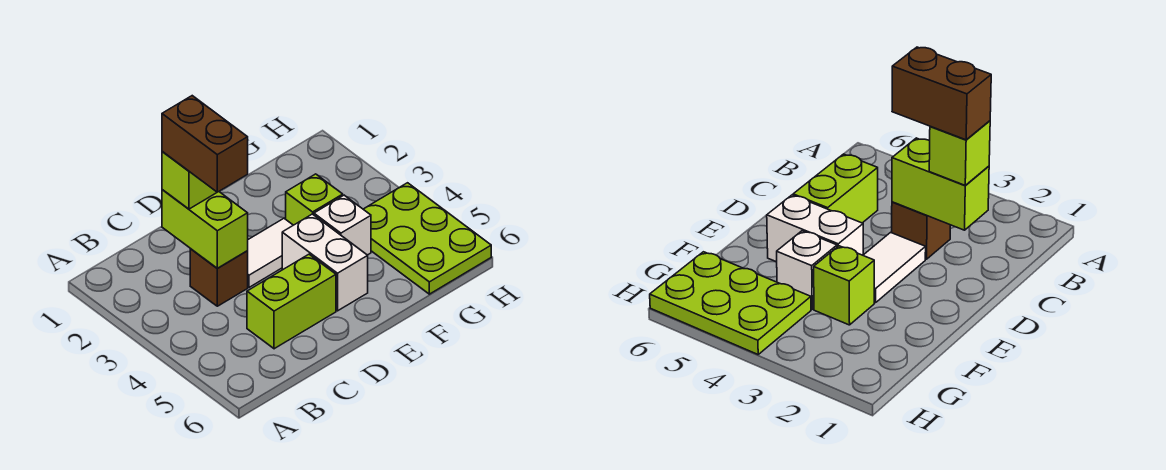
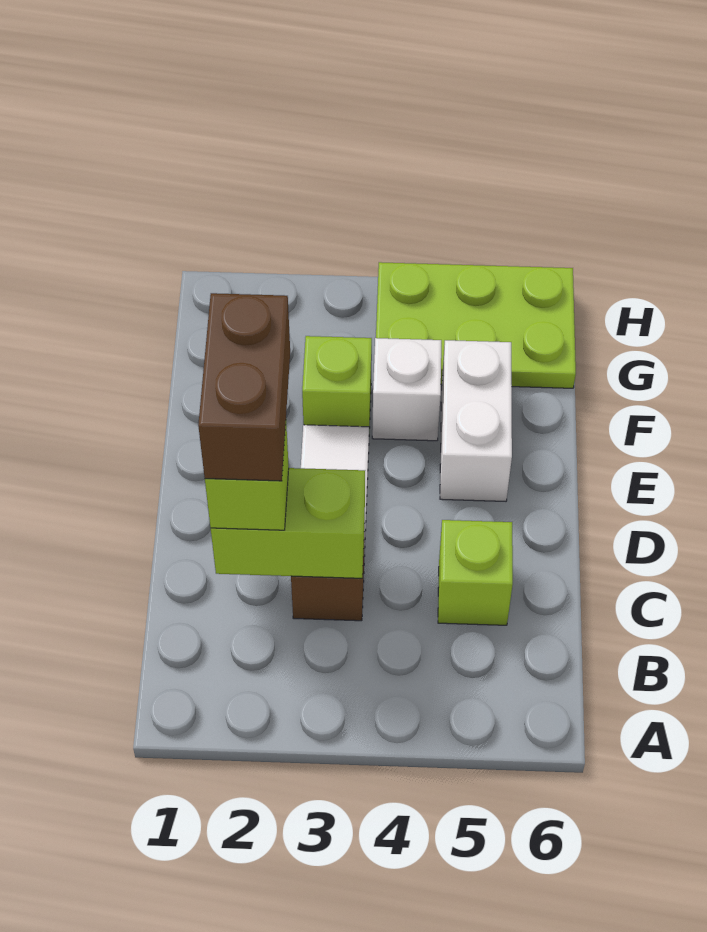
brown 1x2 brick [162,96,248,192] -> brown 1x2 brick turned to [198,293,290,481]
lime 1x2 brick [247,254,336,349] -> lime 1x1 brick [438,520,513,625]
white 1x2 brick [282,214,368,311] -> white 1x2 brick turned to [440,340,512,501]

